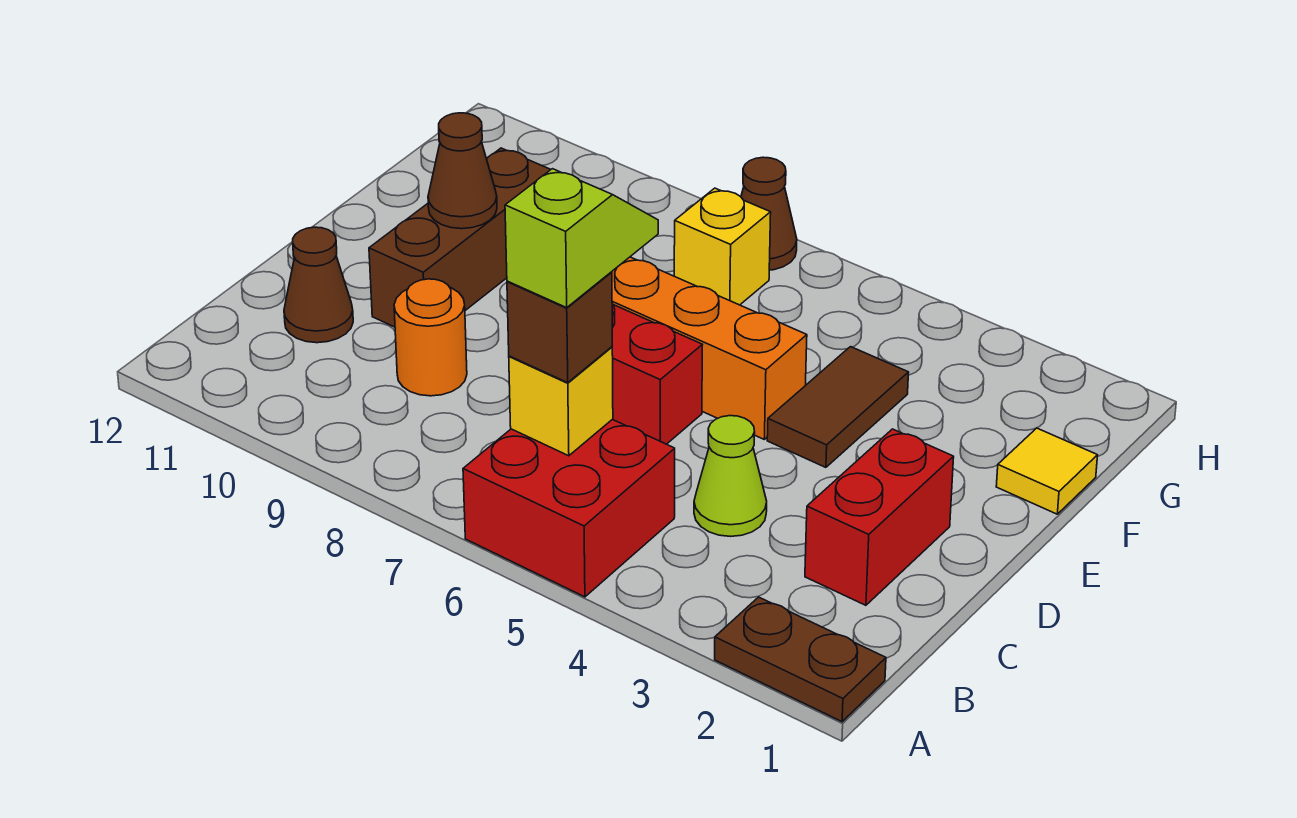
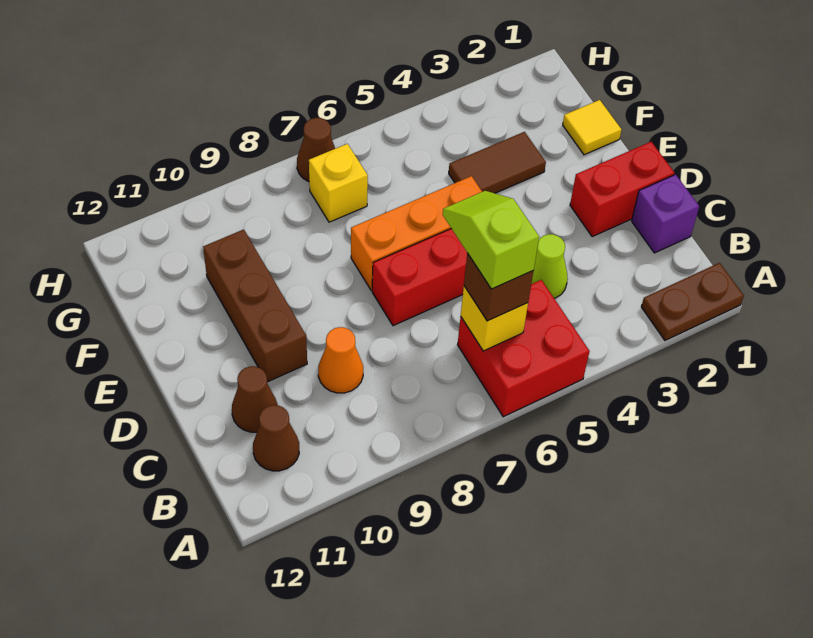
none -> purple 1x1 brick [632,174,699,253]
red 1x2 brick [805,429,954,605] -> red 1x2 brick turned to [570,142,674,237]
orange 1x1 round brick [394,279,467,396] -> orange 1x1 cone [318,327,363,393]
brown 1x2 tile [767,347,909,467] -> brown 1x2 tile turned to [449,132,546,193]
brown 1x1 cone [428,113,497,229] -> brown 1x1 cone moved to [253,405,299,471]

